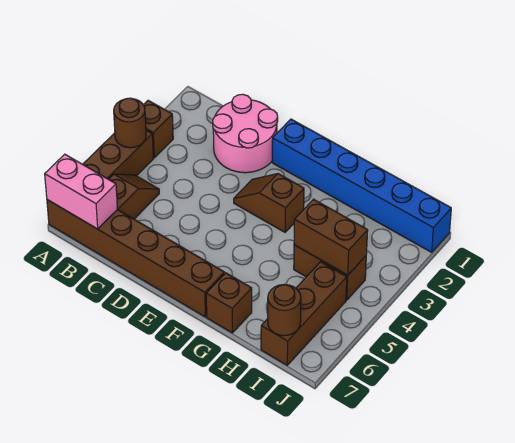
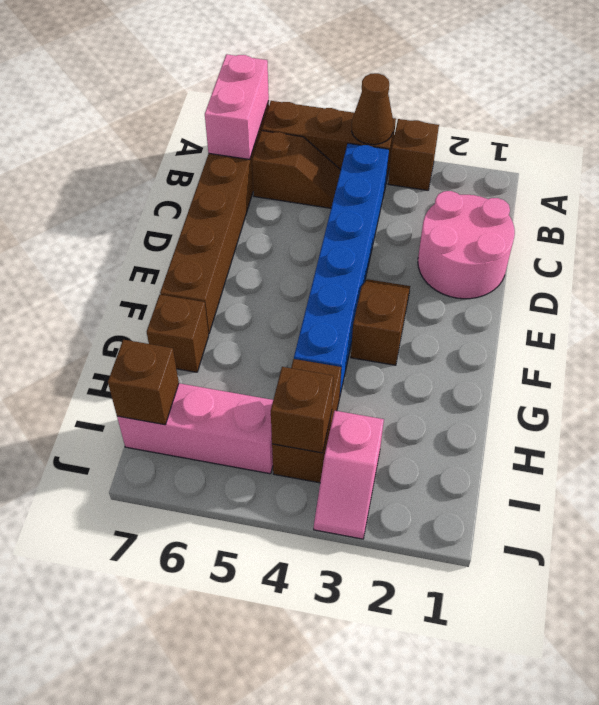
brown 1x1 round brick [114,98,146,148] -> brown 1x1 cone [352,73,393,145]
blue 1x6 brick [272,119,451,252] -> blue 1x6 brick moved to [294,143,389,394]
brown 1x2 brick [294,199,368,275] -> brown 1x1 brick [271,367,333,453]
none -> pink 1x2 slope [314,411,384,539]
brown 1x3 brick [261,262,347,365] -> pink 1x3 brick [117,383,273,474]
brown 1x1 round brick [268,284,301,336] -> brown 1x1 brick [108,340,179,425]

